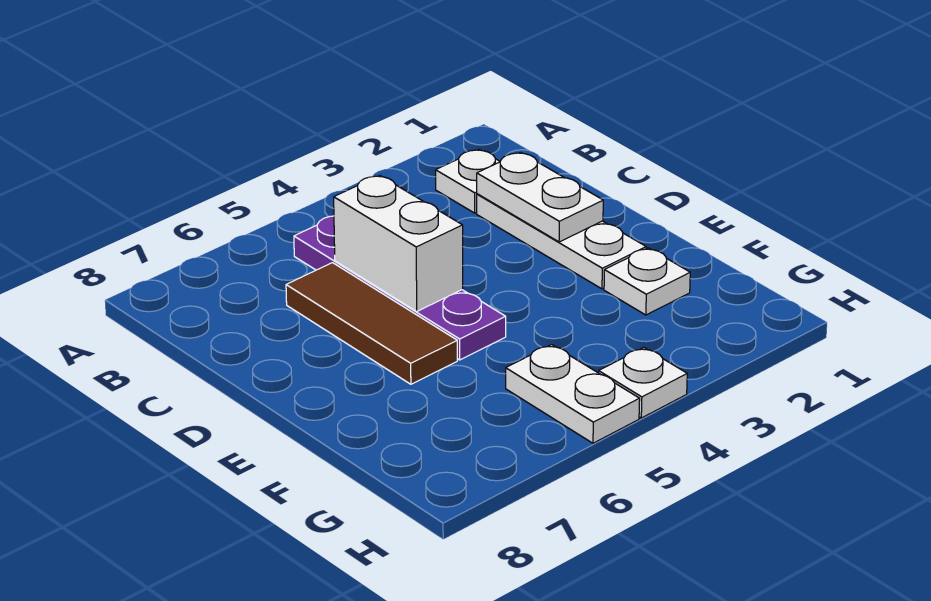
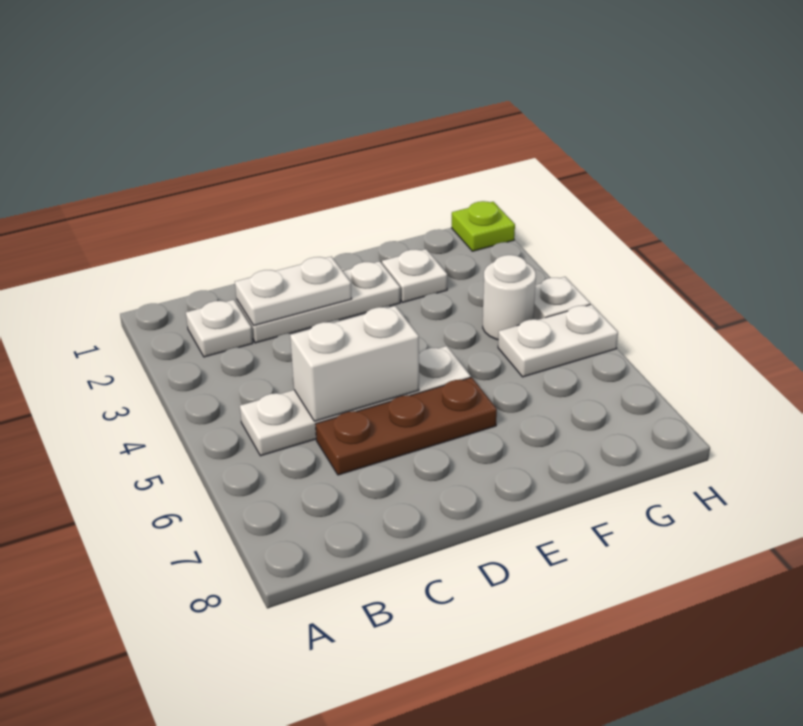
purple 1x4 plate [294,216,506,360] -> white 1x4 plate [240,346,471,456]
brown 1x3 tile [286,263,457,384] -> brown 1x3 plate [316,377,497,475]
none -> white 1x1 round brick [483,255,536,340]
none -> lime 1x1 plate [452,201,515,251]

